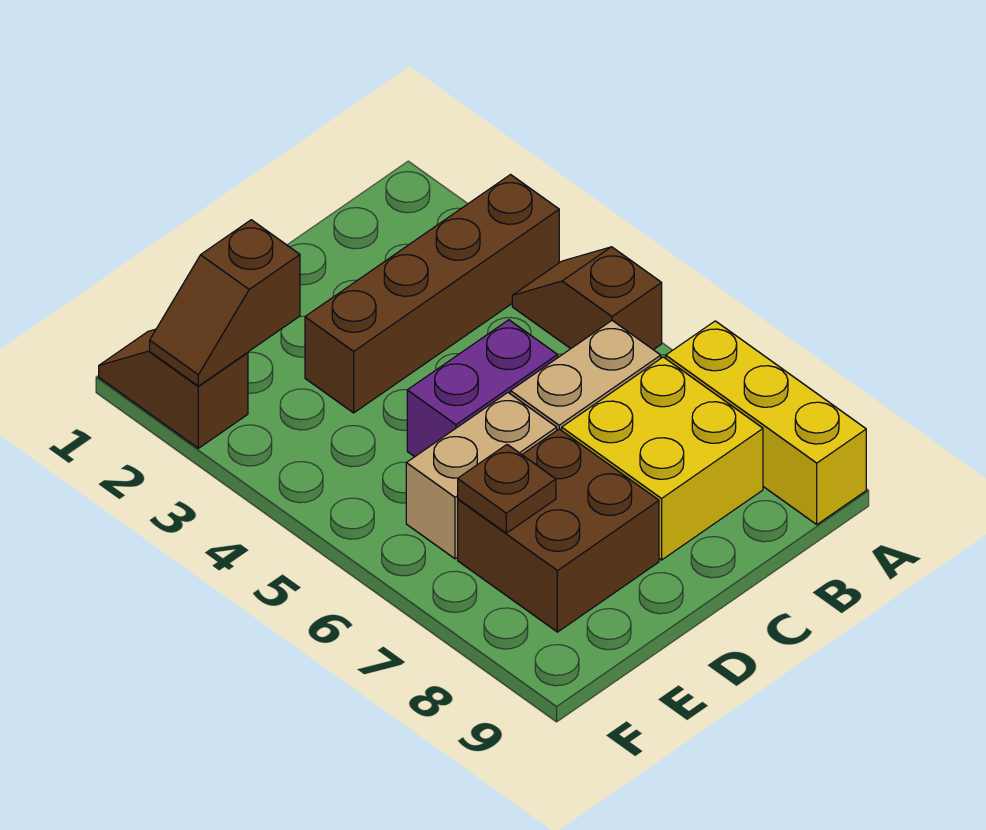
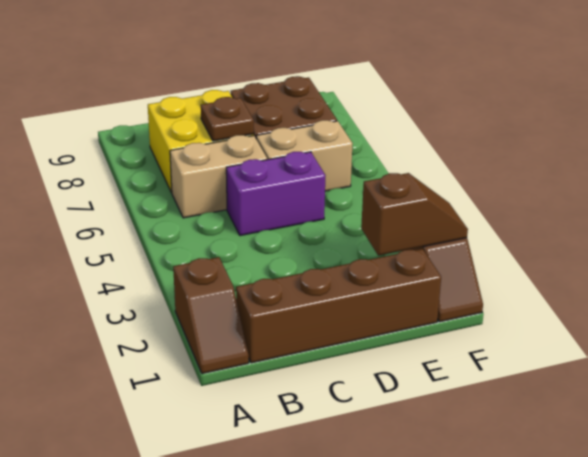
brown 1x4 brick [305,175,559,413] -> brown 1x4 brick moved to [236,249,441,363]
brown 1x2 slope [512,247,662,350] -> brown 1x2 slope moved to [173,257,249,374]
yellow 1x3 brick [666,321,866,524] -> none
brown 1x1 plate [458,444,556,533] -> brown 1x1 plate moved to [201,97,254,141]

